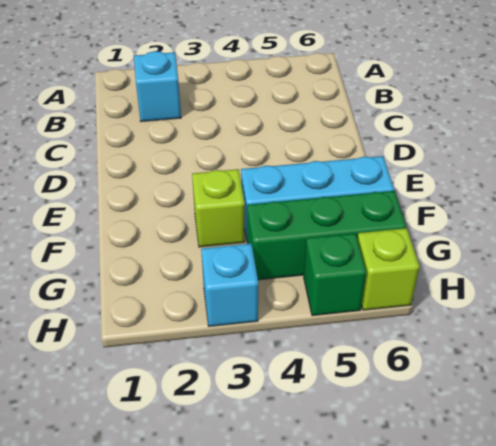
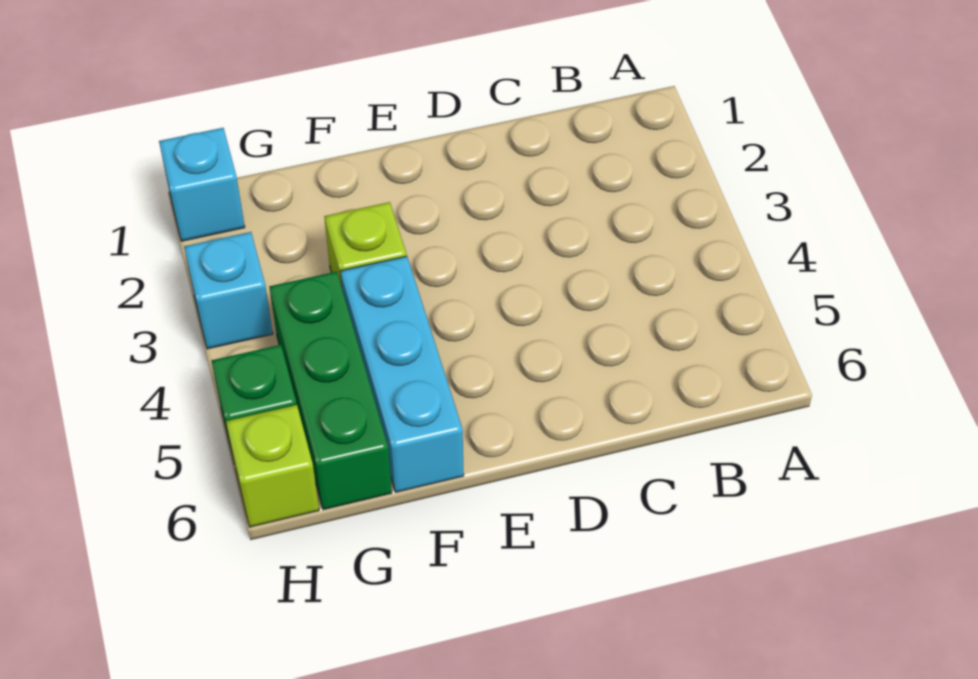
cyan 1x1 brick [134,51,181,122] -> cyan 1x1 brick moved to [159,128,245,241]

